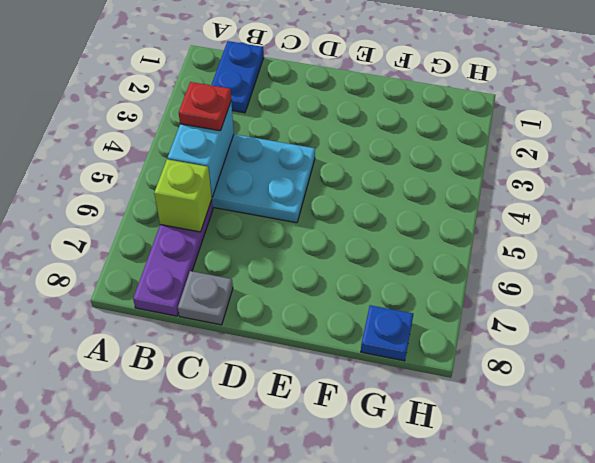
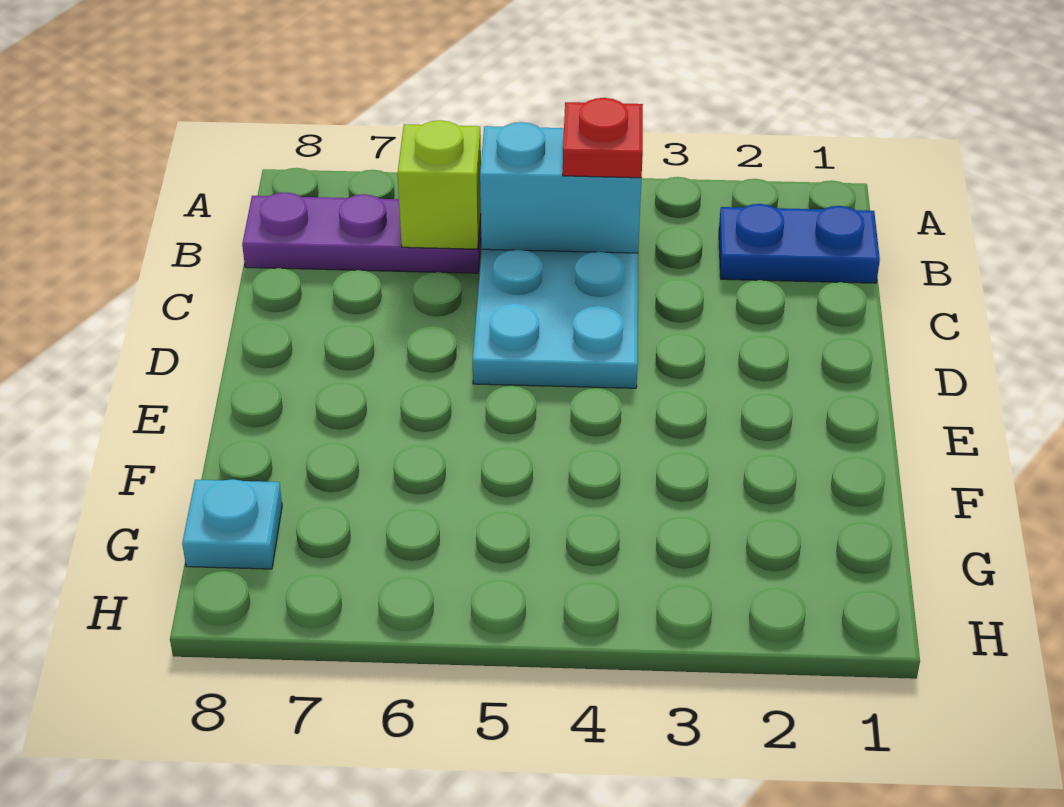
grey 1x1 plate [178,271,233,325] -> none
blue 1x1 plate [361,305,413,361] -> cyan 1x1 plate [182,479,282,569]

